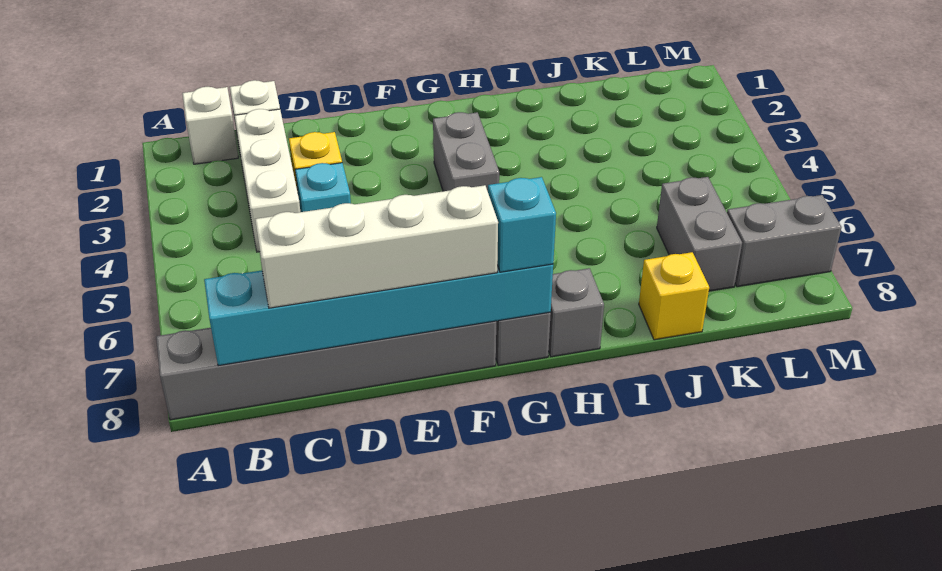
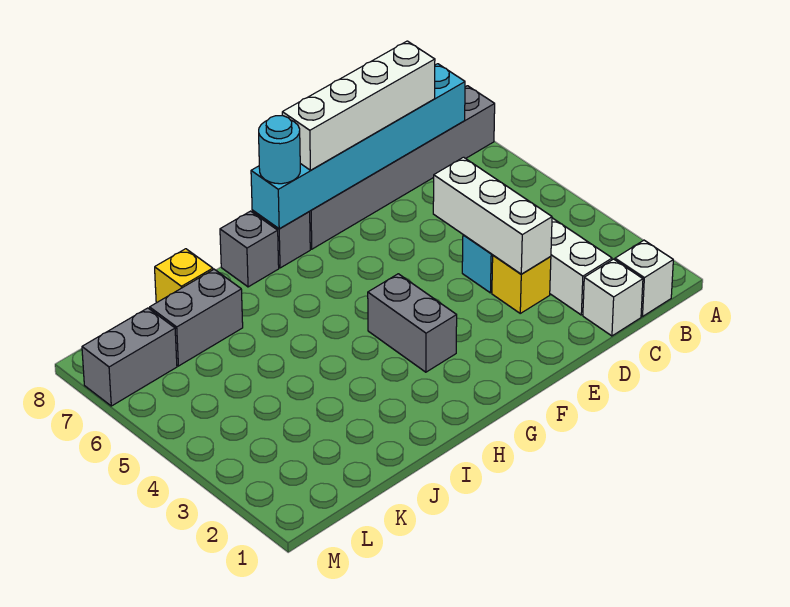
none -> white 1x3 brick [433,157,552,274]
cyan 1x1 brick [488,177,556,272] -> cyan 1x1 round brick [259,116,300,184]
grey 1x2 brick [657,177,742,291] -> grey 1x2 brick turned to [150,269,243,366]

